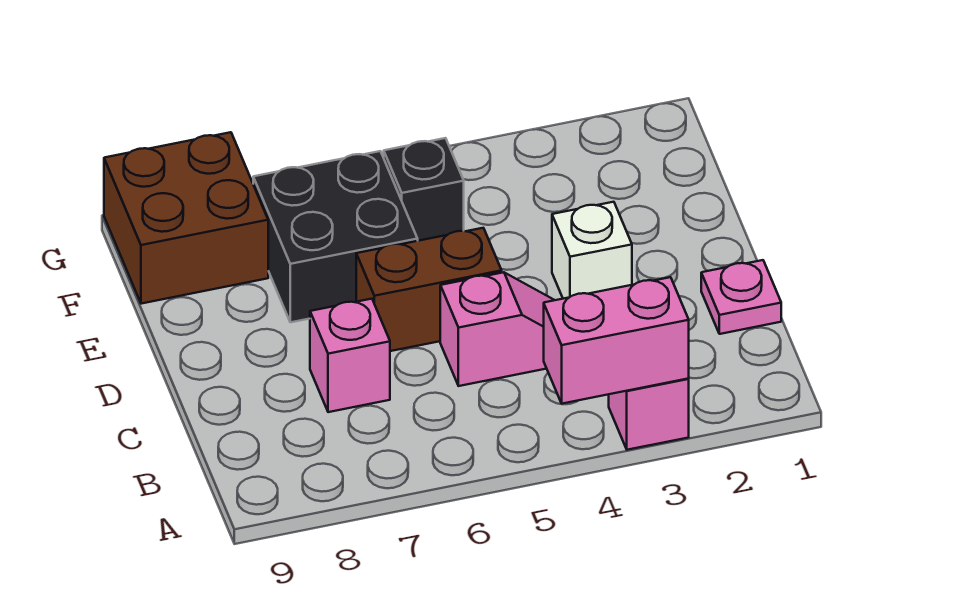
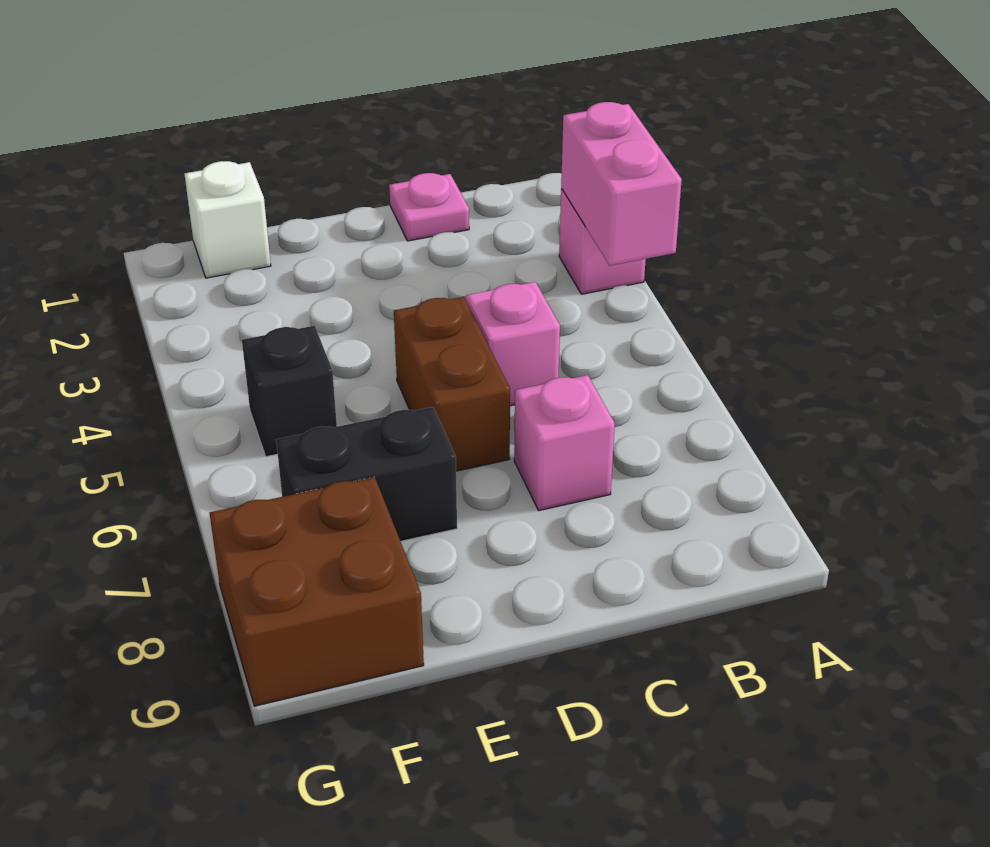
white 1x1 brick [552,202,632,299] -> white 1x1 brick moved to [185,161,271,278]
black 2x2 brick [253,151,418,322] -> black 1x2 brick [276,407,457,541]

